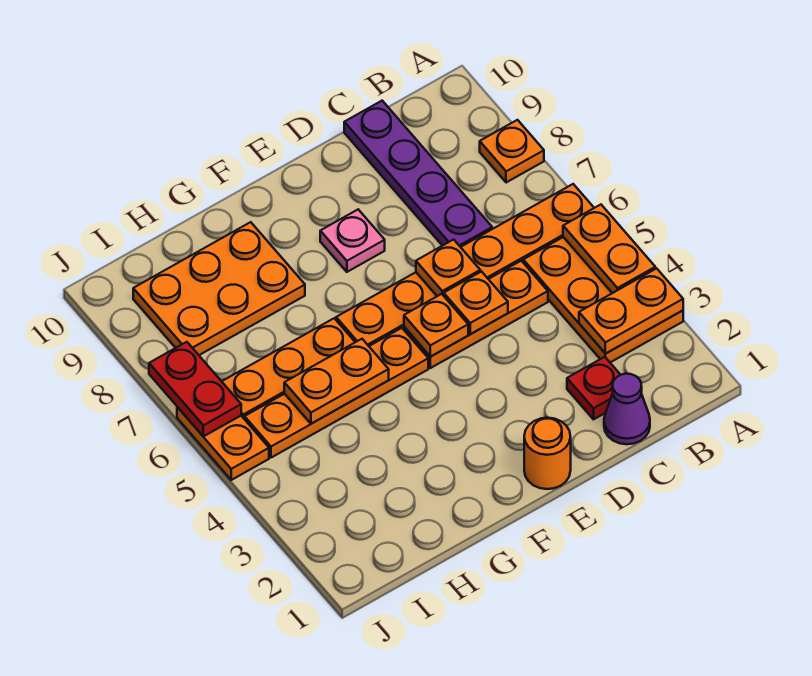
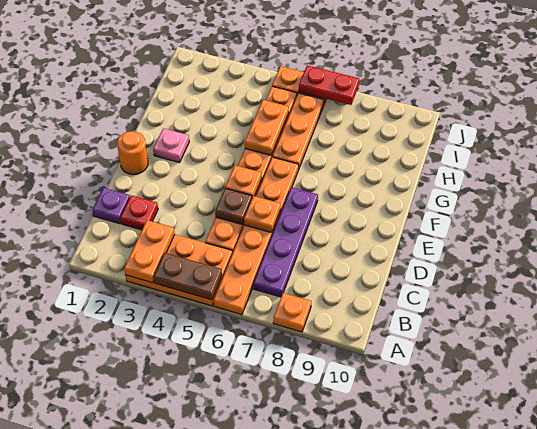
orange 1x2 plate [563,205,655,293] -> brown 1x2 plate [154,253,222,300]
purple 1x1 cone [604,374,650,444] -> purple 1x1 plate [92,188,130,224]
purple 1x4 plate [344,101,492,247] -> purple 1x4 plate turned to [254,187,318,297]
orange 1x1 plate [444,272,508,334] -> brown 1x1 plate [215,188,252,225]
pink 1x1 plate [320,210,385,272] -> pink 1x1 plate moved to [153,128,189,163]
orange 2x3 plate [133,222,305,355] -> none

